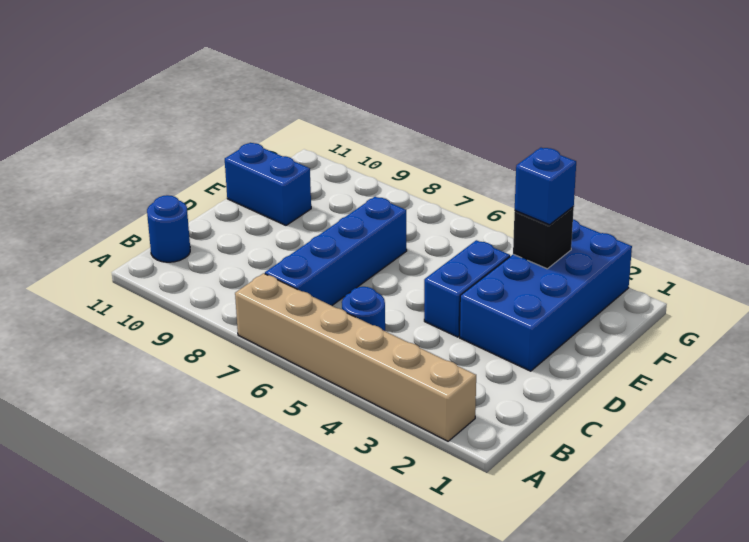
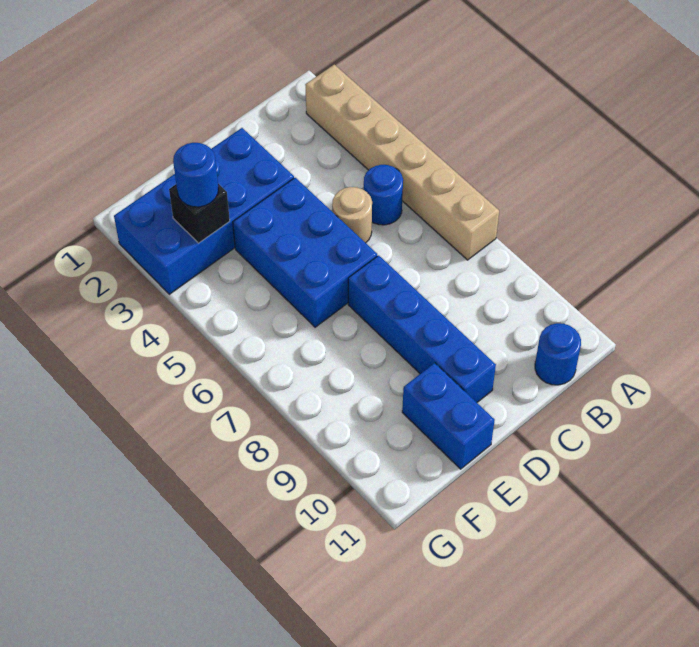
blue 1x4 brick [265,197,407,306] -> blue 1x4 brick turned to [348,255,496,402]
none -> tan 1x1 round brick [332,187,372,243]
blue 1x2 brick [424,240,510,337] -> blue 2x3 brick [233,178,377,327]
blue 1x1 brick [515,148,576,225] -> blue 1x1 round brick [173,143,218,207]

